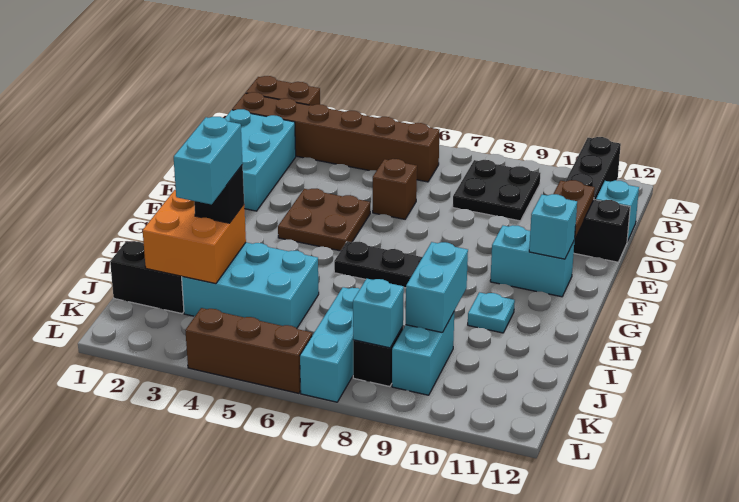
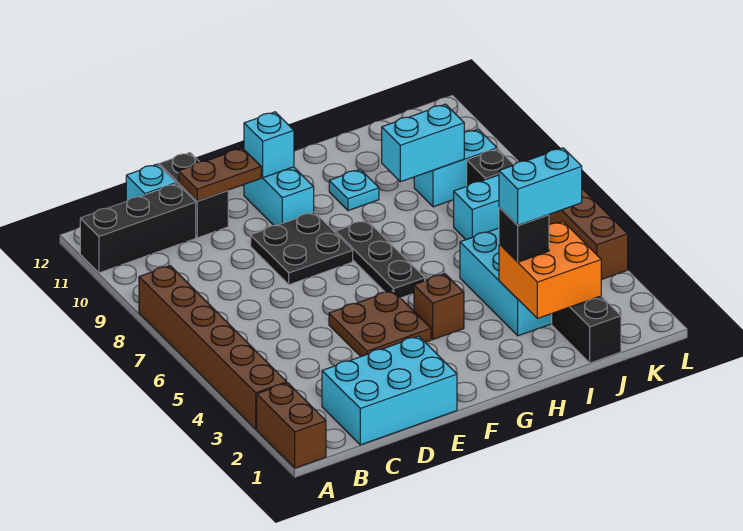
brown 1x6 brick [232,92,439,182] -> brown 1x6 brick moved to [139,266,287,429]
black 2x2 plate [453,160,541,221] -> black 2x2 plate moved to [251,212,353,285]
brown 1x1 brick [373,159,417,219] -> brown 1x1 brick moved to [414,274,464,339]
cyan 1x1 brick [353,279,404,348] -> none

